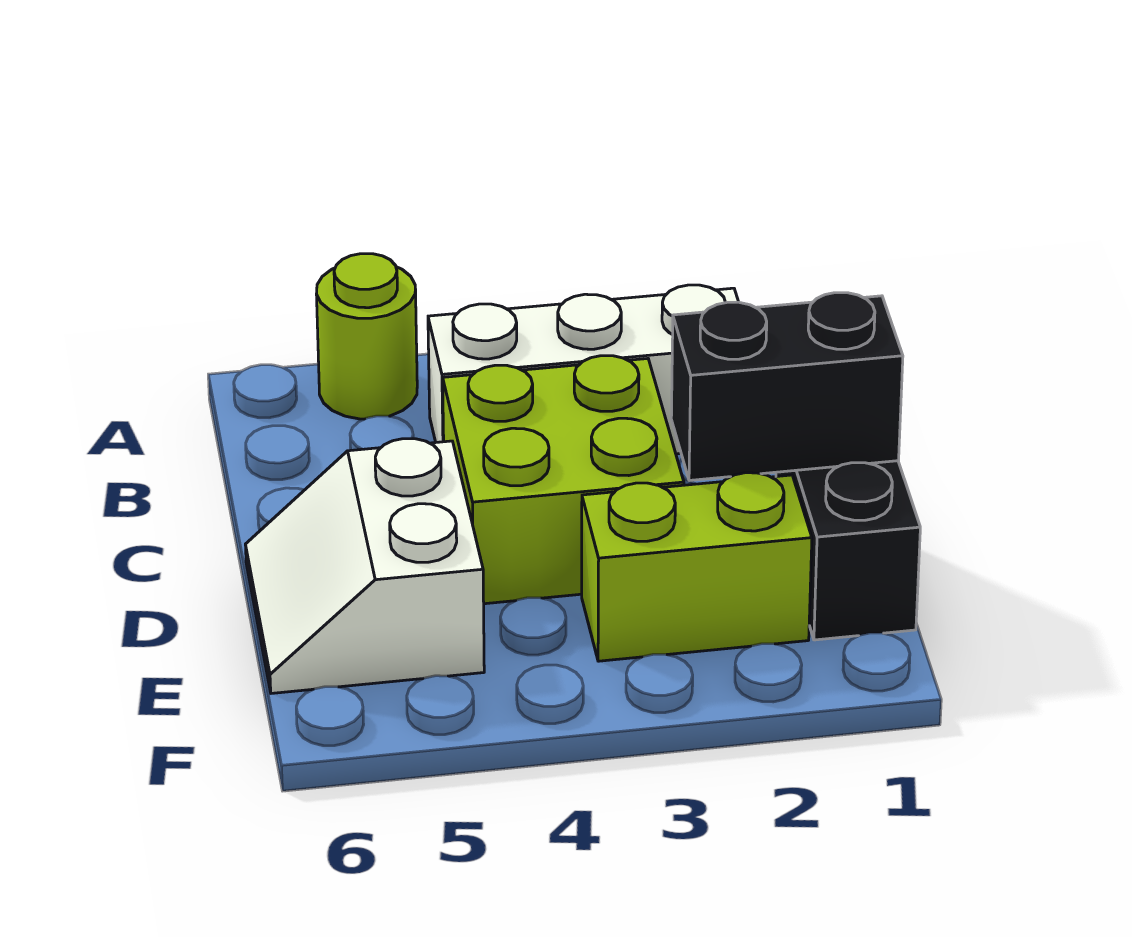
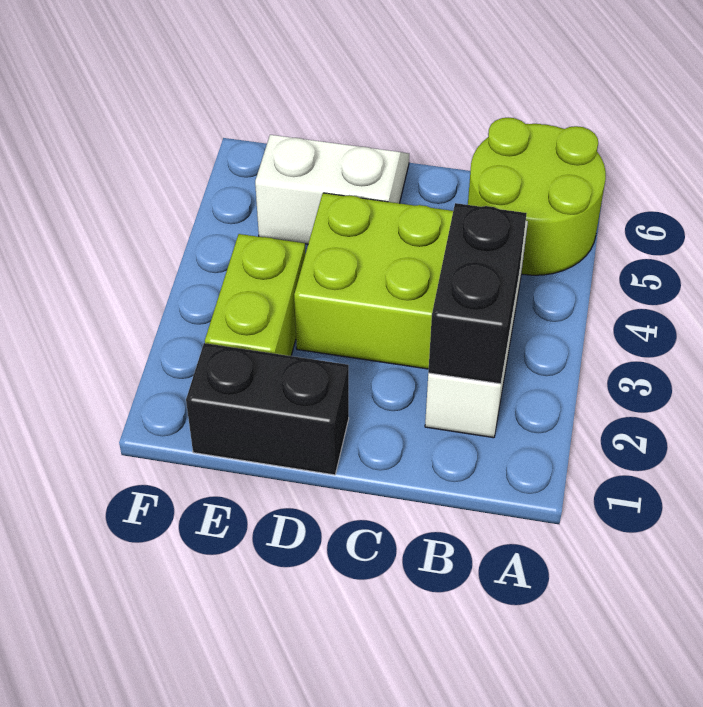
lime 1x1 round brick [316,254,417,419] -> lime 2x2 round brick [468,117,606,275]
black 1x2 brick [671,293,903,481] -> black 1x2 brick moved to [428,203,527,384]

